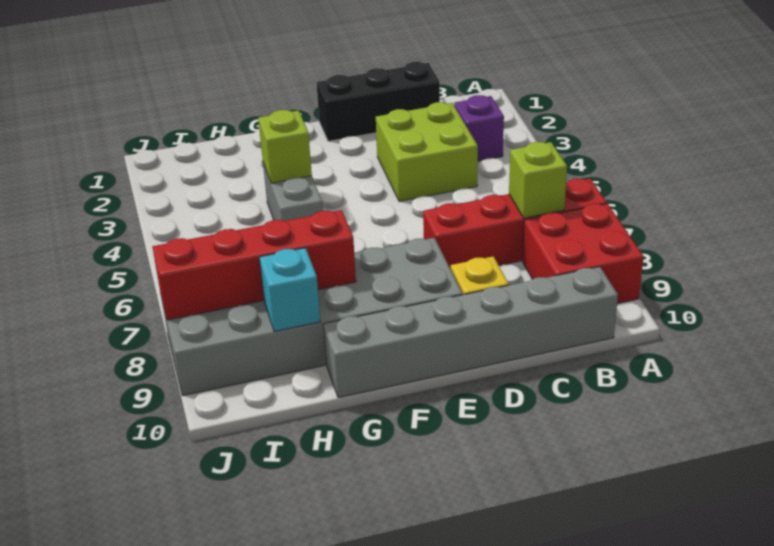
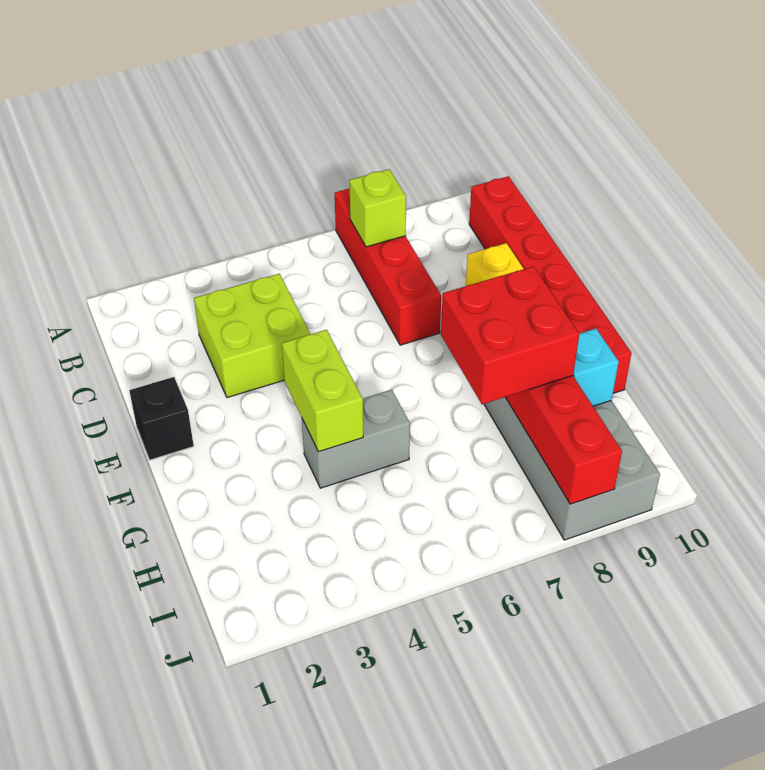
red 2x2 brick [523,204,643,303] -> red 2x2 brick moved to [441,266,579,404]
purple 1x1 brick [454,95,504,161] -> none
grey 1x6 brick [323,267,618,398] -> red 1x6 brick [469,176,631,393]
black 1x3 brick [316,62,440,141] -> black 1x1 brick [129,377,194,460]
lime 1x1 brick [258,110,312,183] -> lime 1x2 brick [282,330,363,452]

